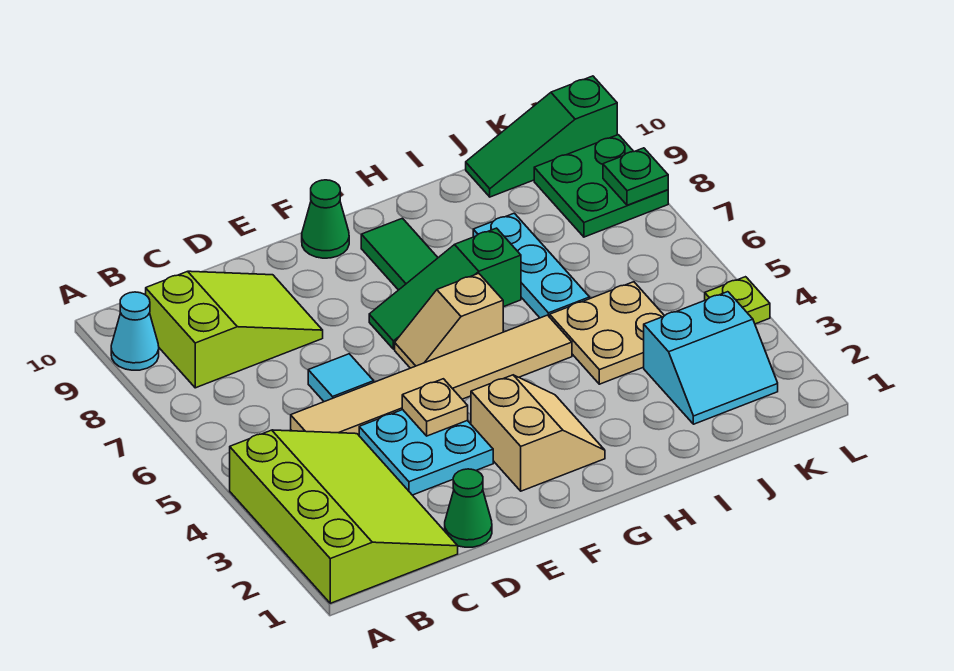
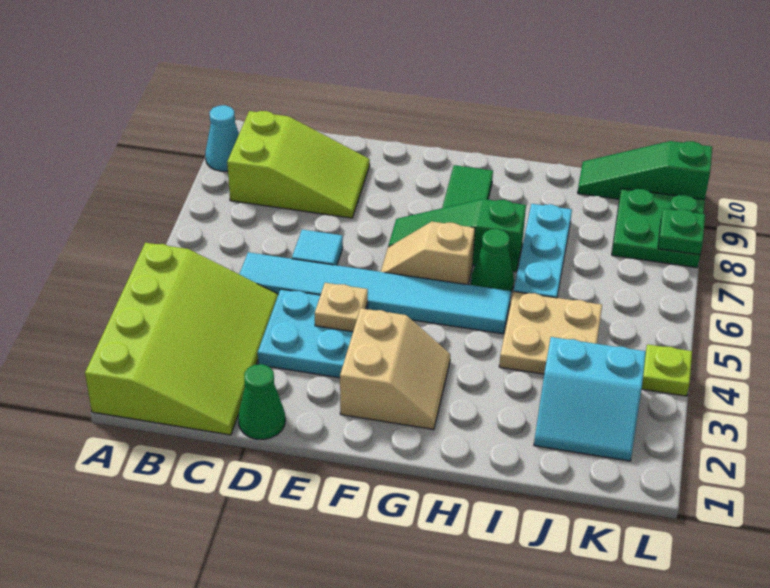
tan 1x6 tile [291,315,572,435] -> cyan 1x6 tile [239,252,511,334]
green 1x1 cone [302,180,349,258] -> green 1x1 cone moved to [471,229,514,292]

